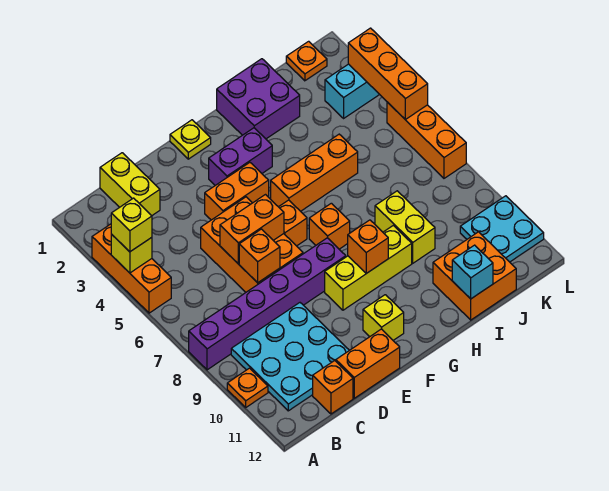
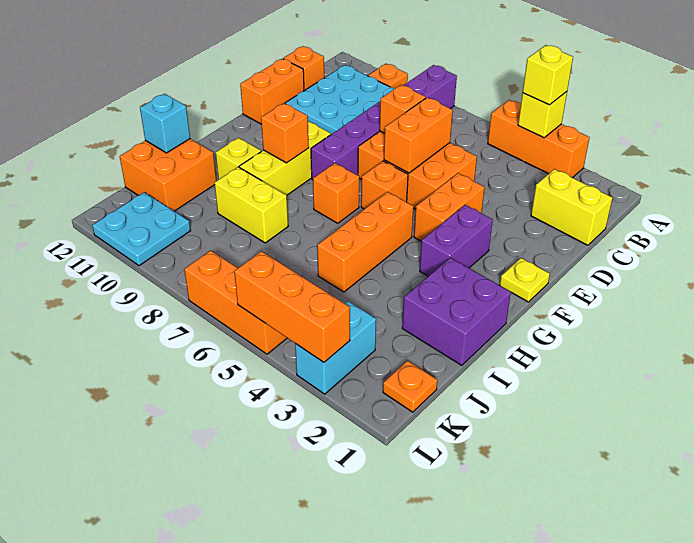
yellow 1x1 brick [363,295,404,340] -> yellow 1x1 brick moved to [216,138,261,179]

